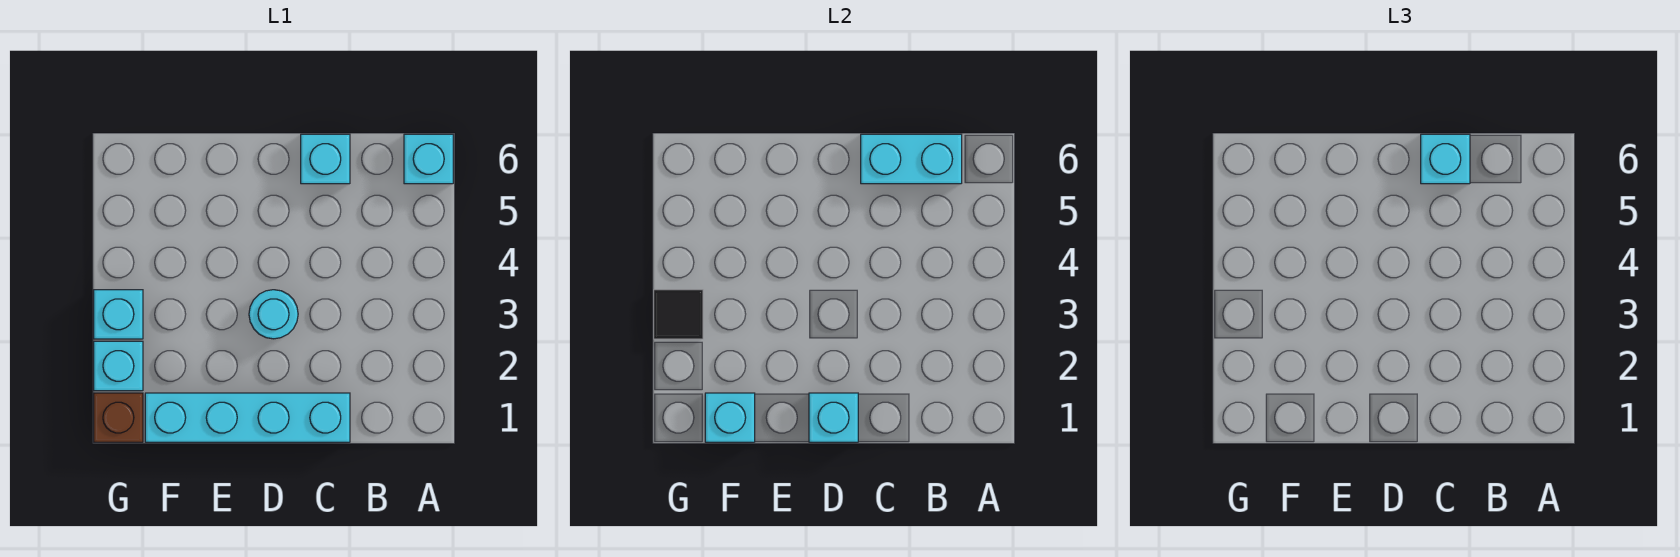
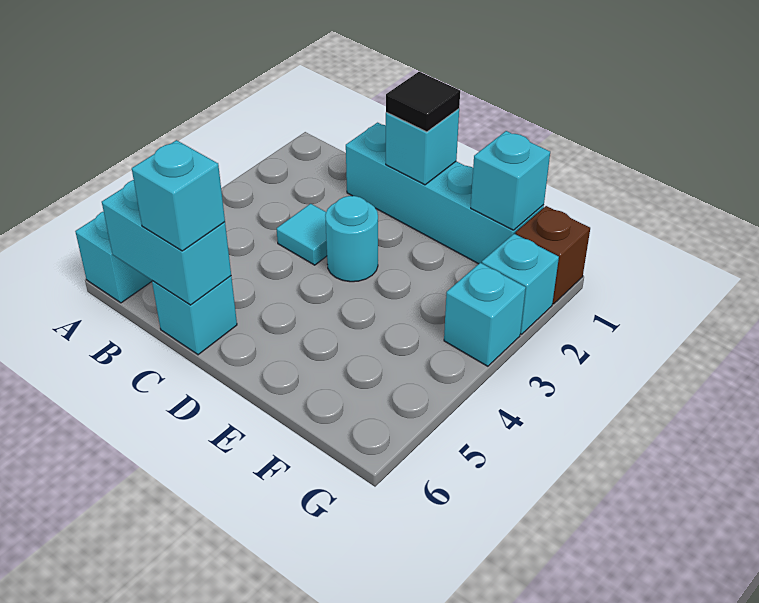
none -> cyan 1x1 tile [277,204,327,265]
black 1x1 tile [654,290,703,339] -> black 1x1 tile moved to [386,72,460,132]

